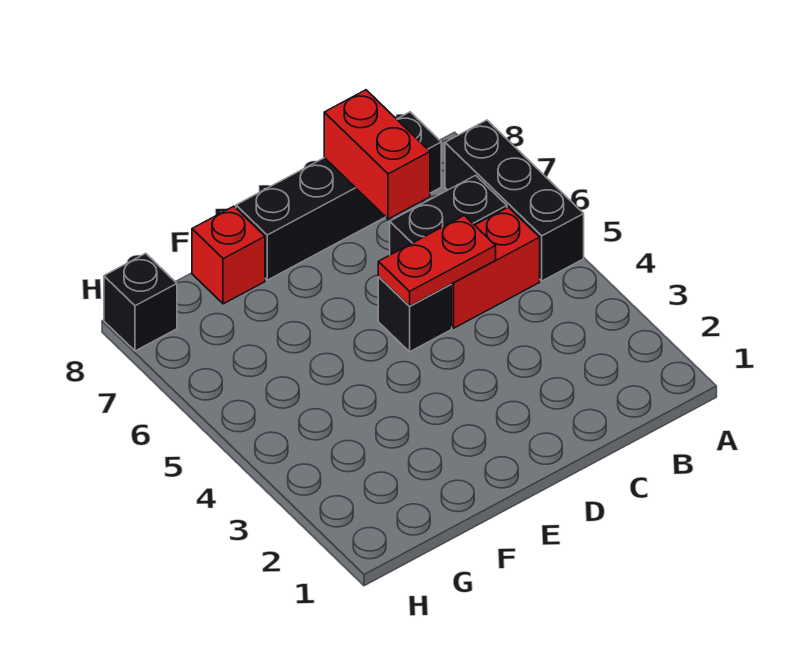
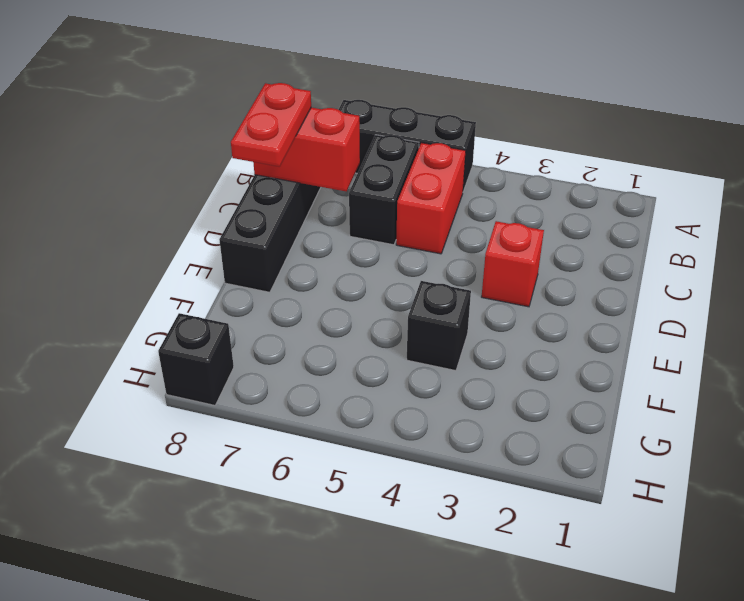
red 1x2 plate [378,215,496,306] -> red 1x2 plate moved to [231,83,311,167]
black 1x1 brick [378,277,452,352] -> black 1x1 brick moved to [407,281,471,371]
red 1x1 brick [192,206,265,304] -> red 1x1 brick moved to [482,221,544,307]

